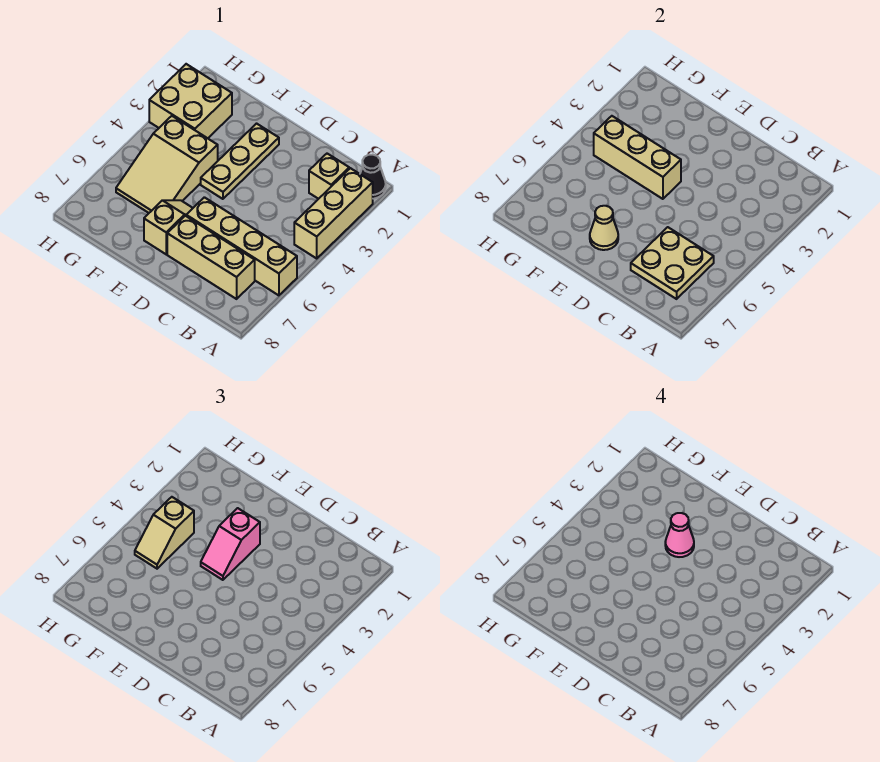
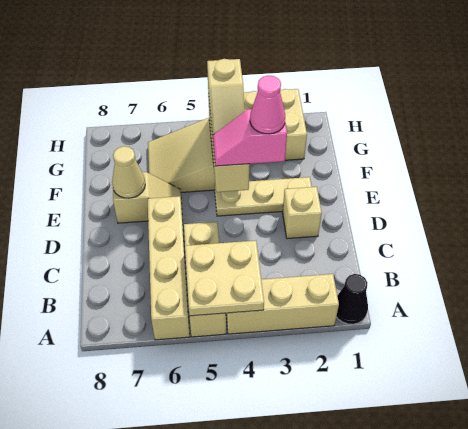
tan 1x1 brick [309,154,349,199] -> tan 1x1 brick moved to [283,187,322,239]
tan 2x2 plate [631,227,714,299] -> tan 2x2 plate moved to [185,241,264,316]
tan 1x3 brick [167,216,255,299] -> tan 1x3 brick moved to [184,222,226,337]
tan 1x2 slope [135,497,194,569] -> tan 1x2 slope turned to [207,59,245,135]

